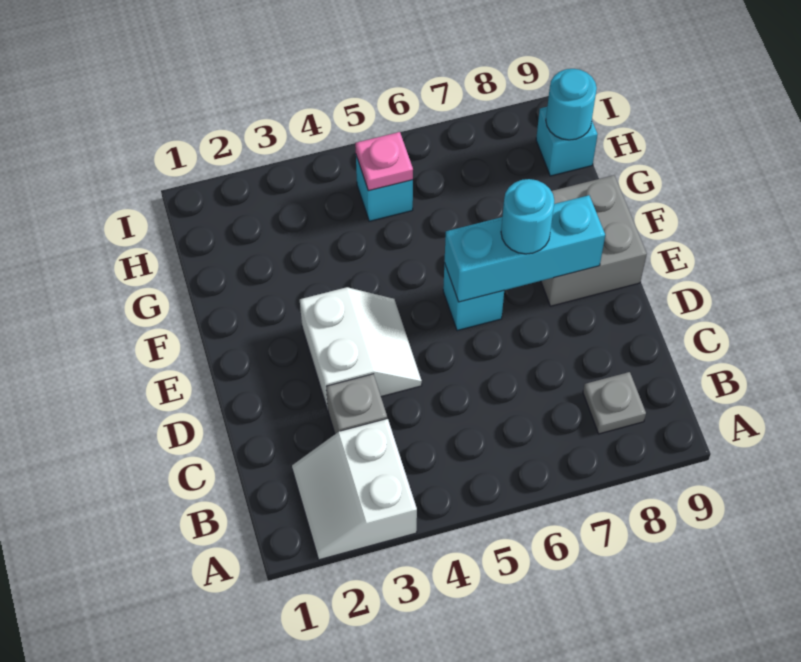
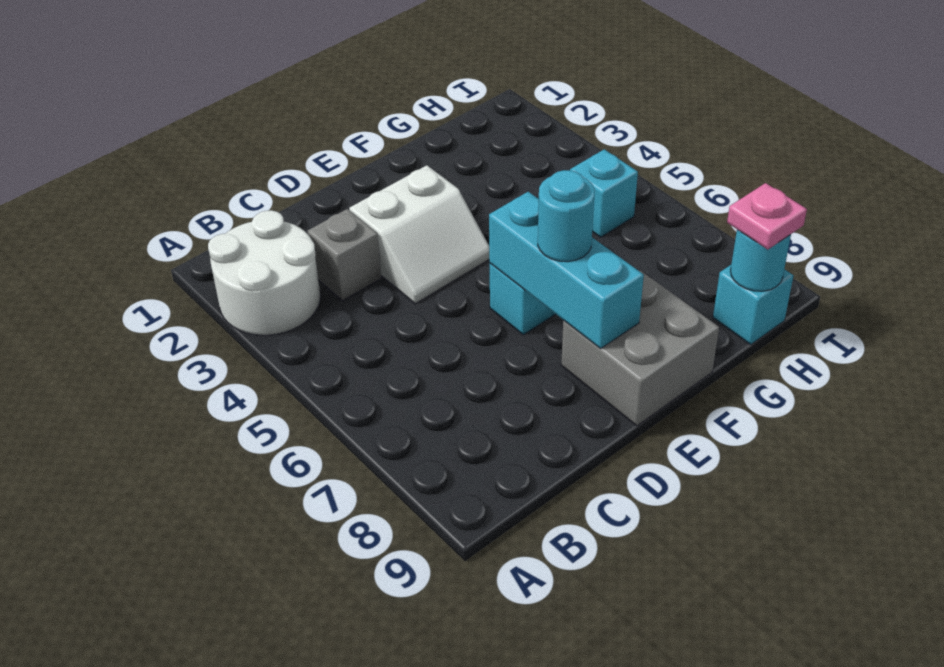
white 2x2 slope [292,419,417,560] -> white 2x2 round brick [208,210,320,335]
grey 1x1 plate [583,372,646,434] -> none
pink 1x1 plate [355,132,413,191] -> pink 1x1 plate moved to [727,183,807,250]

